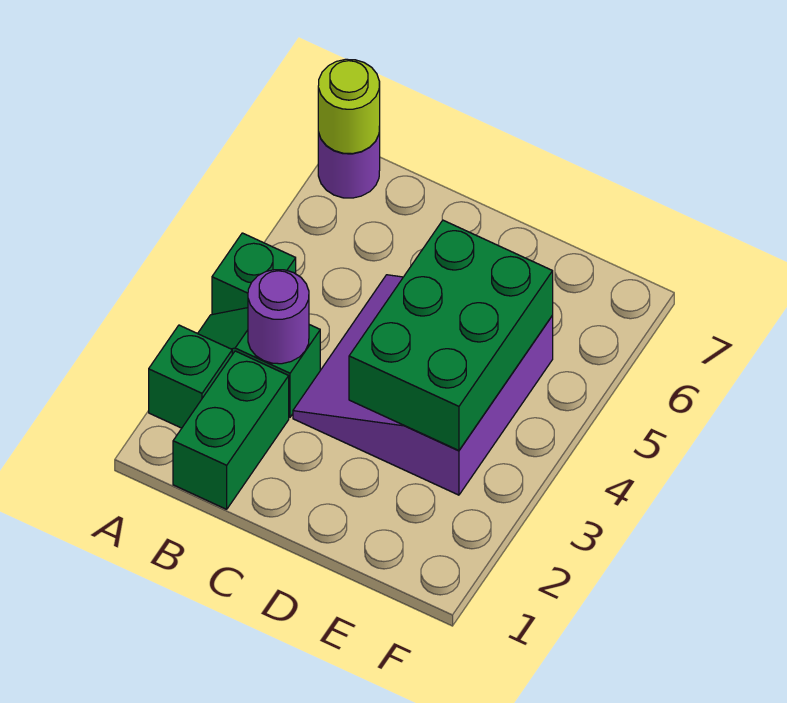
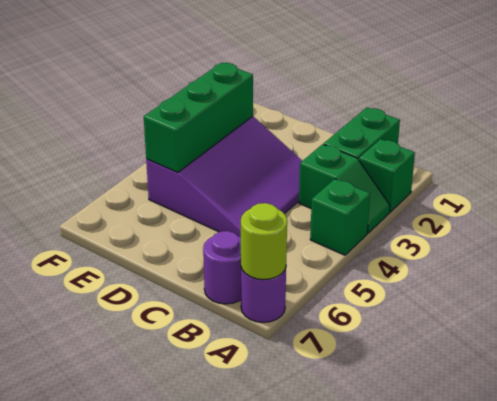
purple 1x1 round brick [248,270,309,364] -> purple 1x1 round brick moved to [203,231,241,304]
green 2x3 brick [349,220,553,450] -> green 1x3 brick [144,63,253,173]

